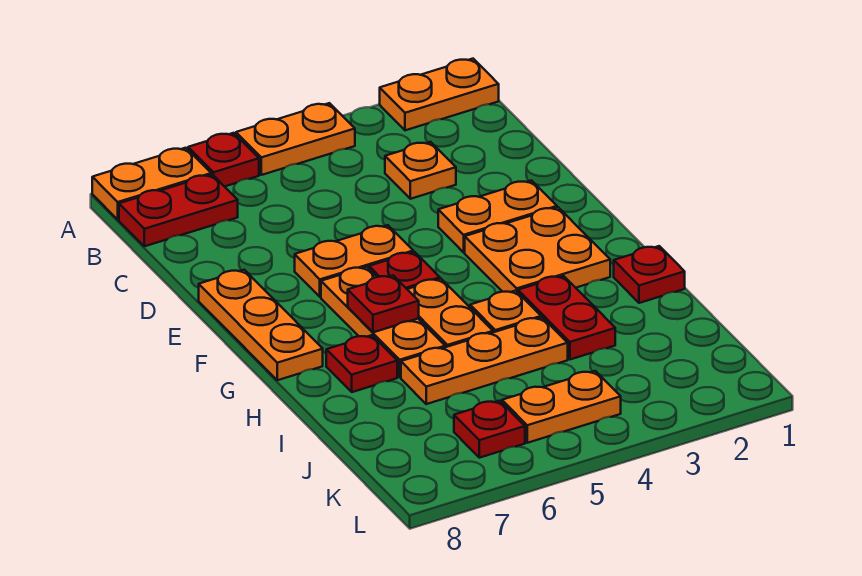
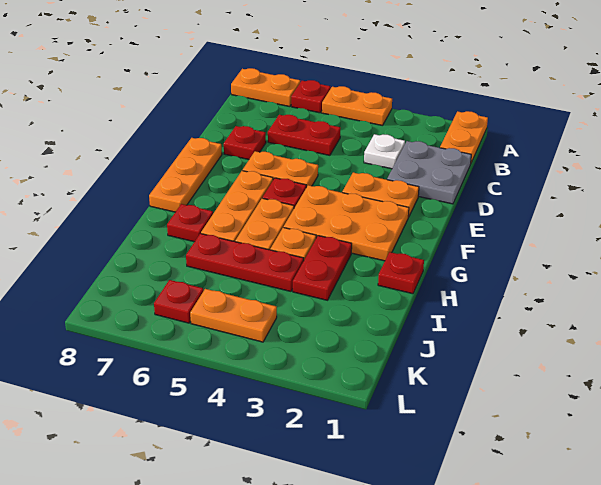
orange 1x2 plate [380,59,499,130] -> orange 1x2 plate turned to [440,111,488,163]
red 1x2 plate [119,174,238,246] -> red 1x2 plate moved to [268,115,341,155]
none -> grey 2x2 plate [387,141,471,204]
orange 1x1 plate [385,142,456,199] -> white 1x1 plate [364,134,405,169]
orange 2x2 plate [465,207,610,292] -> orange 2x3 plate [284,185,409,261]
red 1x1 plate [348,275,419,332] -> red 1x1 plate moved to [224,126,266,160]
orange 1x3 plate [401,318,568,404] -> red 1x3 plate [186,234,304,291]

